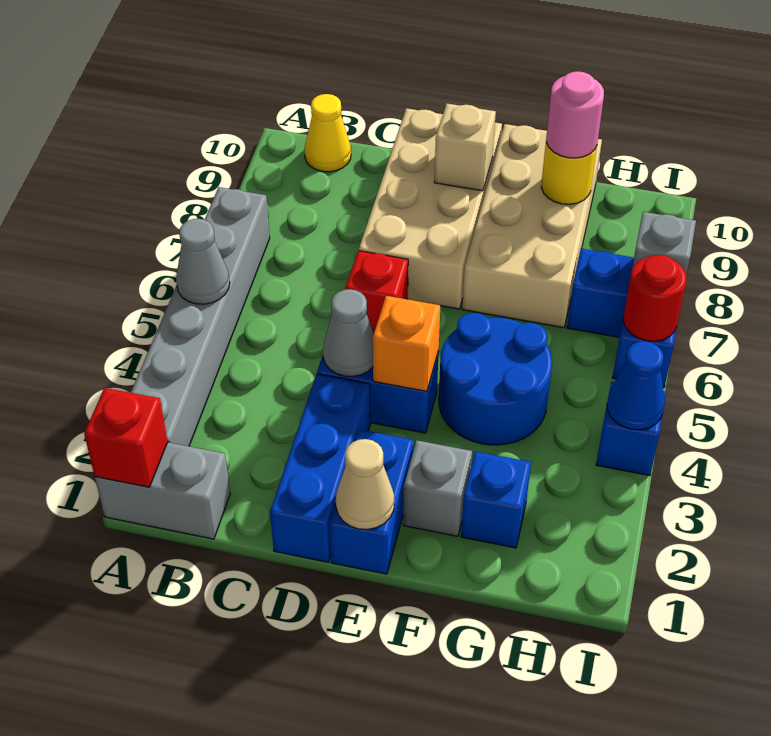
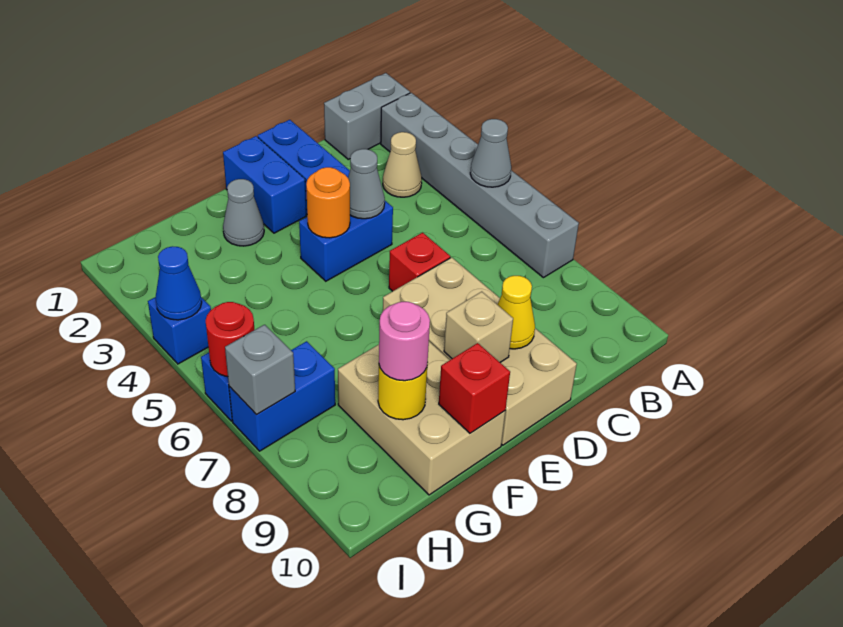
red 1x1 brick [84,388,168,487] -> red 1x1 brick moved to [439,343,510,433]
yellow 1x1 cone [305,94,351,172] -> yellow 1x1 cone moved to [497,276,535,349]
tan 1x1 cone [336,439,394,530] -> tan 1x1 cone moved to [383,132,422,197]
orange 1x1 brick [373,296,440,391] -> orange 1x1 round brick [306,167,350,238]
grey 1x1 brick [403,440,472,536] -> grey 1x1 cone [223,179,264,246]
blue 2x2 round brick [439,313,552,445] -> none
tan 2x4 brick [462,124,602,328] -> tan 2x3 brick [338,342,505,495]
blue 1x1 brick [461,451,531,548] -> none

